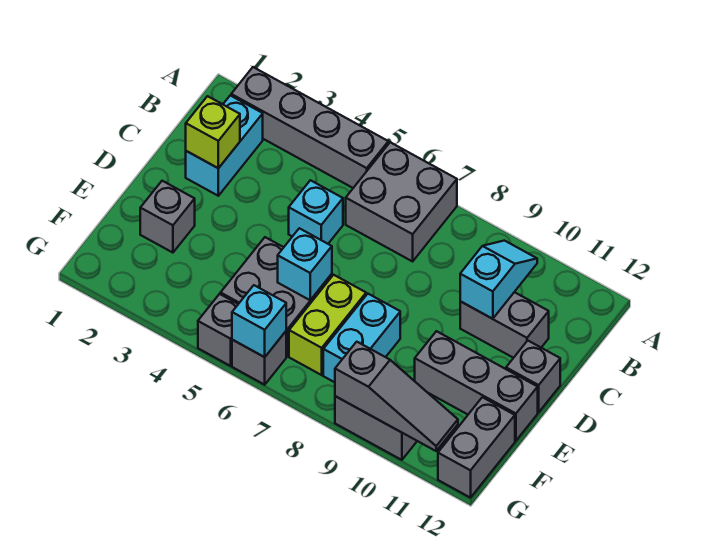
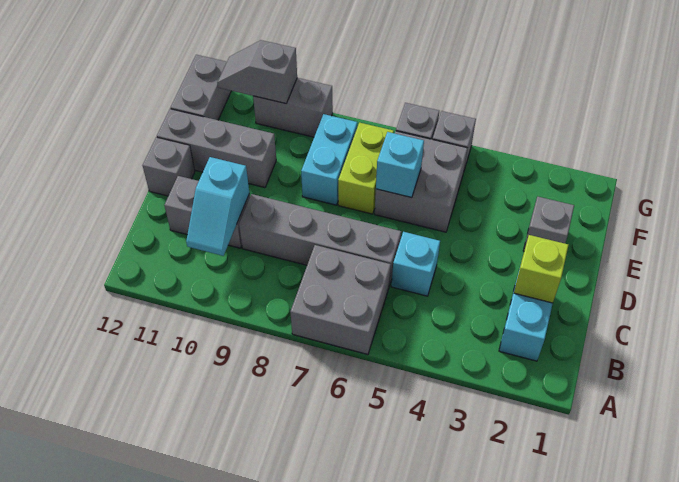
grey 1x4 brick [231,67,388,188] -> grey 1x4 brick moved to [239,194,401,286]
cyan 1x1 brick [232,285,286,357] -> none
grey 1x3 slope [335,342,458,451] -> grey 1x2 slope [217,40,297,103]

